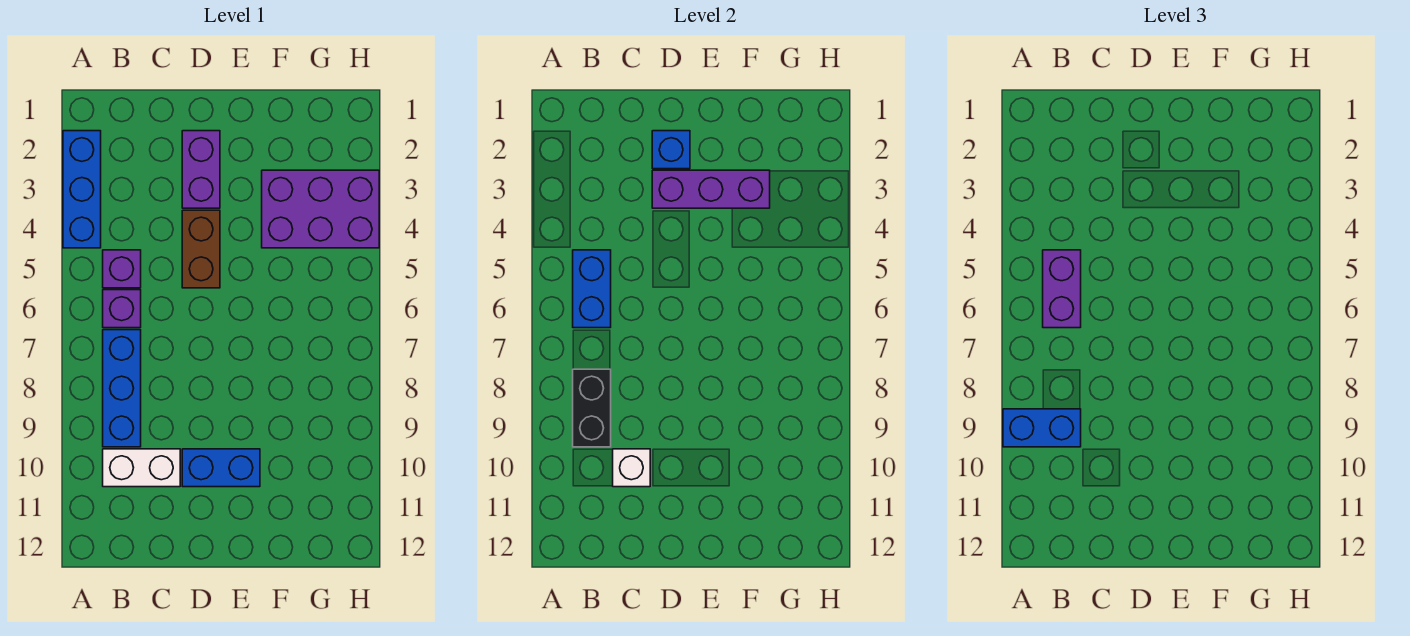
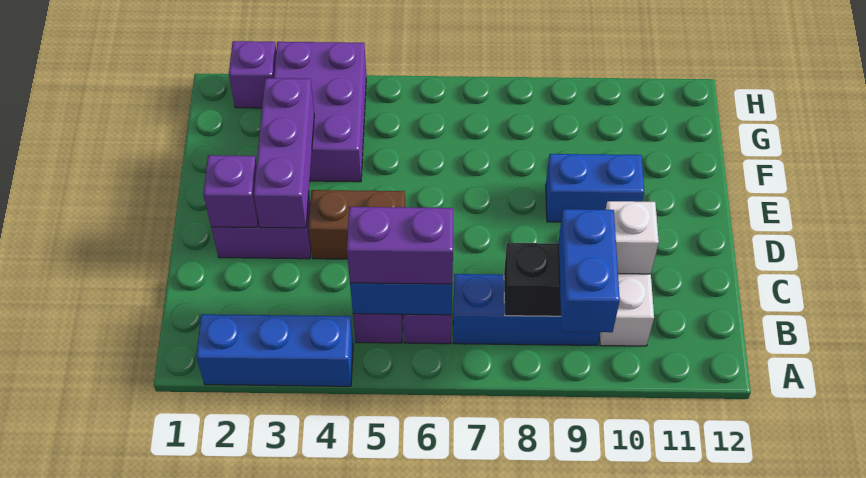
blue 1x1 brick [652,131,690,169] -> purple 1x1 brick [203,155,258,227]
blue 1x2 brick [182,449,260,487] -> blue 1x2 brick turned to [546,154,644,222]
none -> purple 1x1 brick [229,41,276,108]

